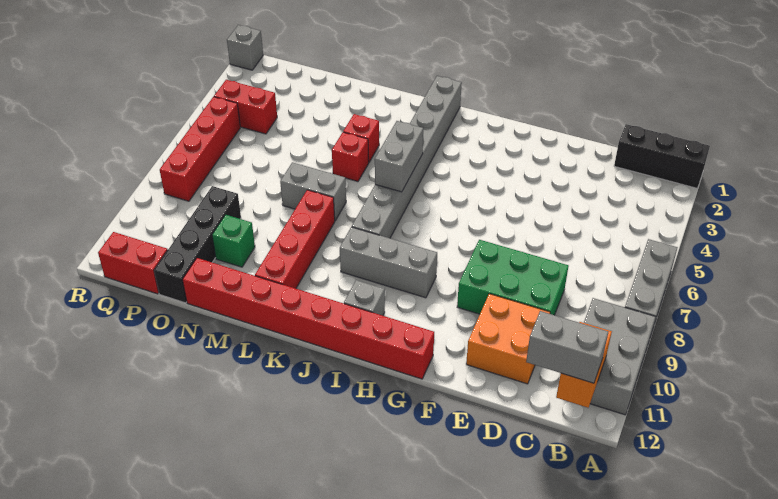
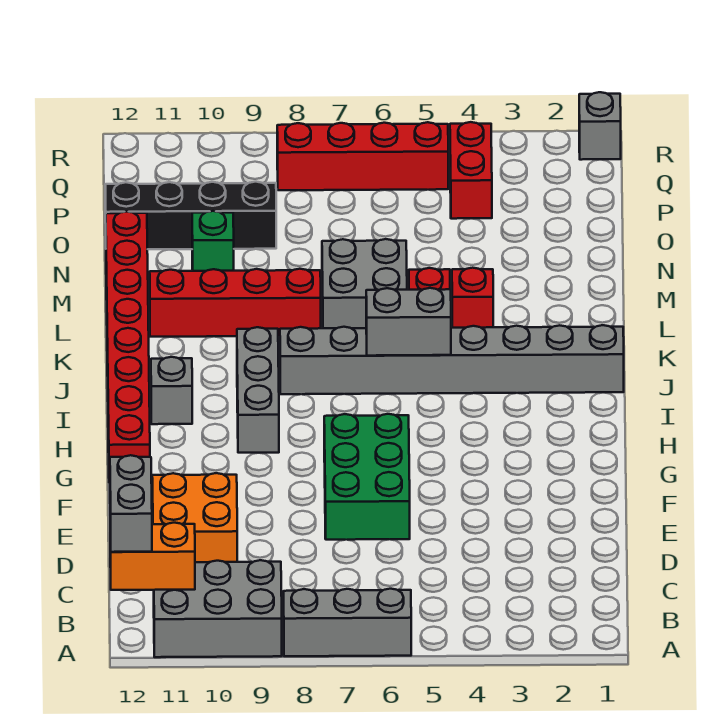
black 1x3 brick [614,124,710,188] -> none
green 2x3 brick [457,240,568,315] -> green 2x3 brick moved to [324,414,410,540]
grey 1x2 brick [280,162,346,221] -> grey 2x2 brick [322,239,407,328]
red 1x2 brick [98,232,168,294] -> none

